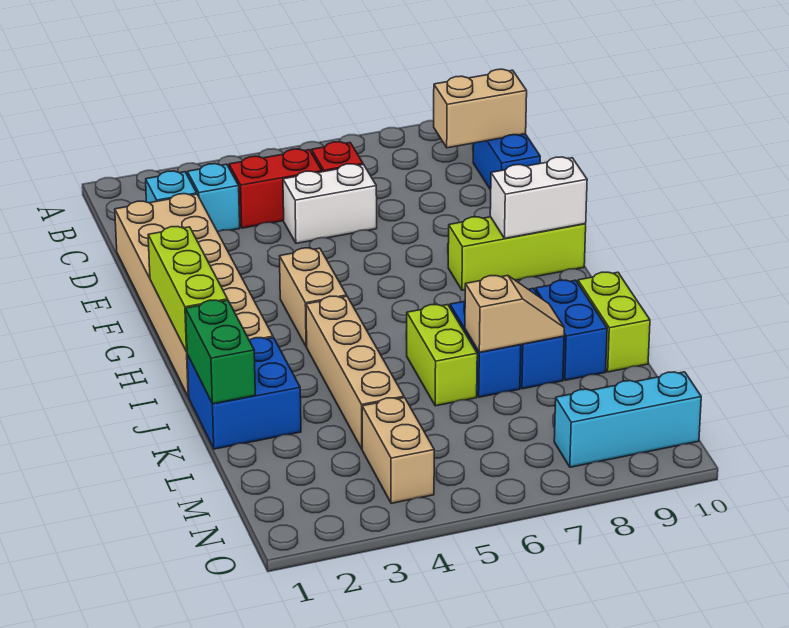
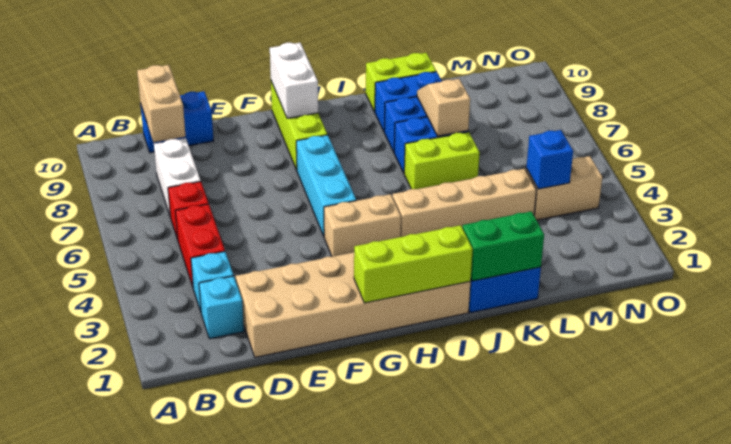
white 1x2 brick [283,164,377,243] -> white 1x2 brick moved to [154,138,201,217]
none -> blue 1x1 brick [526,130,573,189]
cyan 1x3 brick [554,372,701,467] -> cyan 1x3 brick moved to [296,135,356,236]

